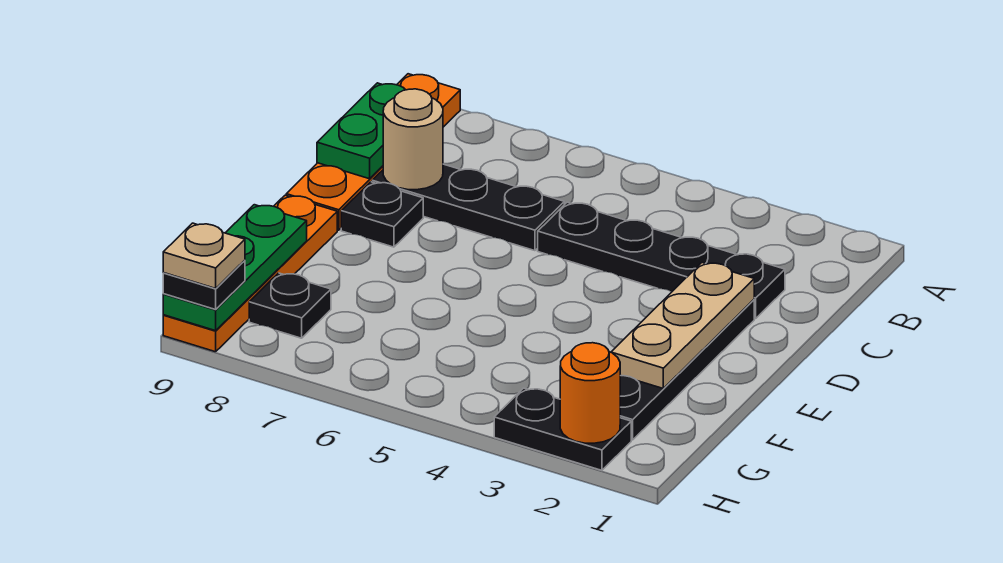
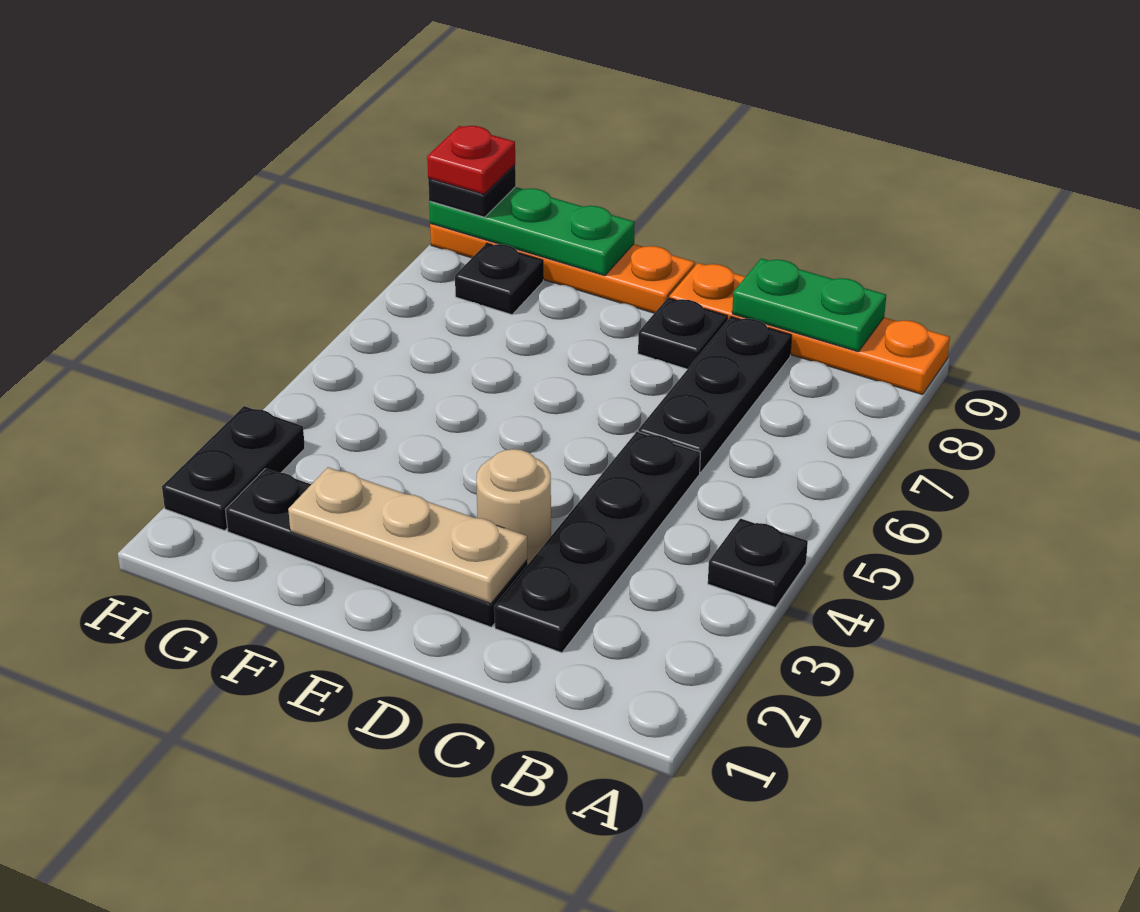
none -> black 1x1 plate [708,519,808,607]
tan 1x1 round brick [383,89,443,190] -> tan 1x1 round brick moved to [476,449,551,564]
orange 1x1 round brick [560,343,620,443] -> none
tan 1x1 plate [163,223,245,288] -> red 1x1 plate [427,126,515,194]

